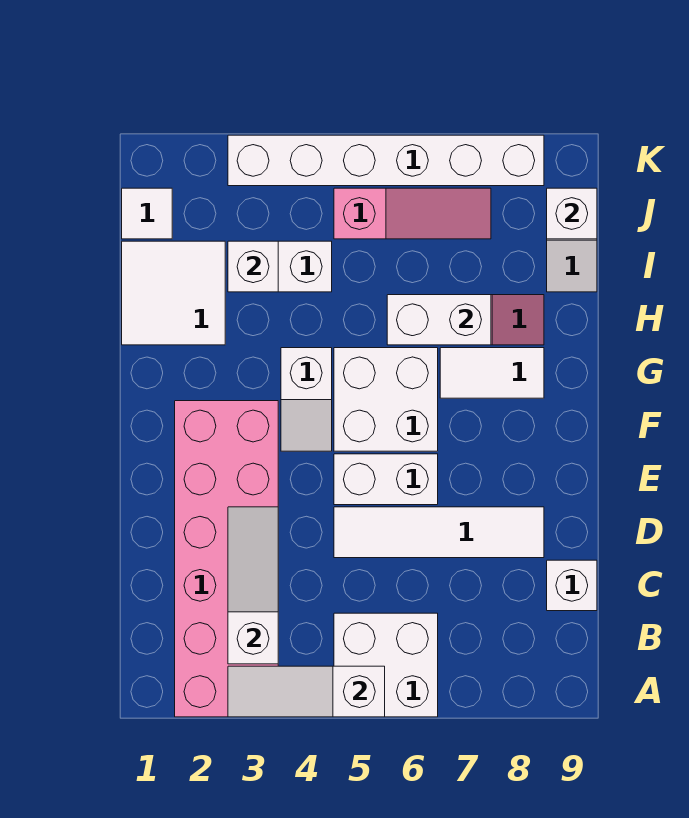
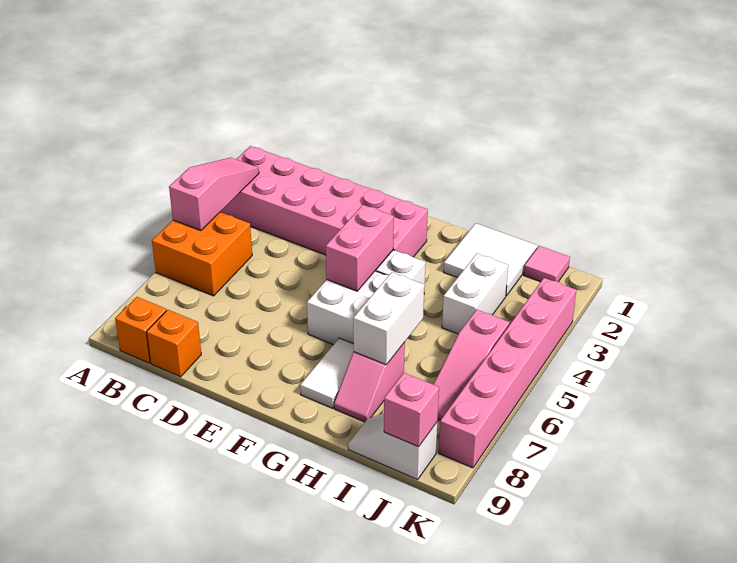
white 1x3 slope [228,666,385,717] -> pink 1x3 slope [169,158,259,231]
white 2x2 brick [334,613,438,717] -> orange 2x2 brick [152,212,252,296]
white 1x3 slope [228,507,278,664] -> none
none -> orange 1x1 brick [115,297,167,363]
white 1x1 brick [547,560,597,611] -> orange 1x1 brick [147,310,201,377]
white 1x4 tile [334,507,544,558] -> none
white 1x2 brick [334,454,438,505] -> none
none -> pink 1x2 brick [326,205,394,291]
white 1x1 brick [228,241,278,292] -> none
white 1x1 tile [122,188,172,239] -> pink 1x1 tile [524,246,570,282]
white 1x1 brick [547,188,597,239] -> pink 1x1 brick [384,373,439,447]
white 1x6 brick [228,135,544,186] -> pink 1x6 brick [439,278,576,468]

